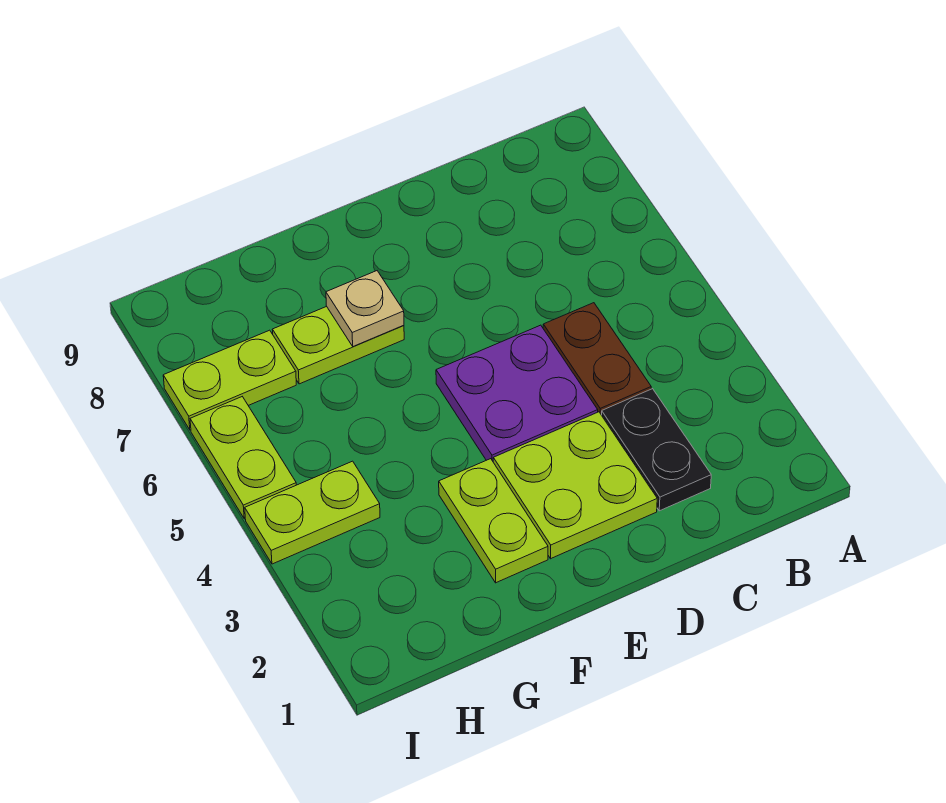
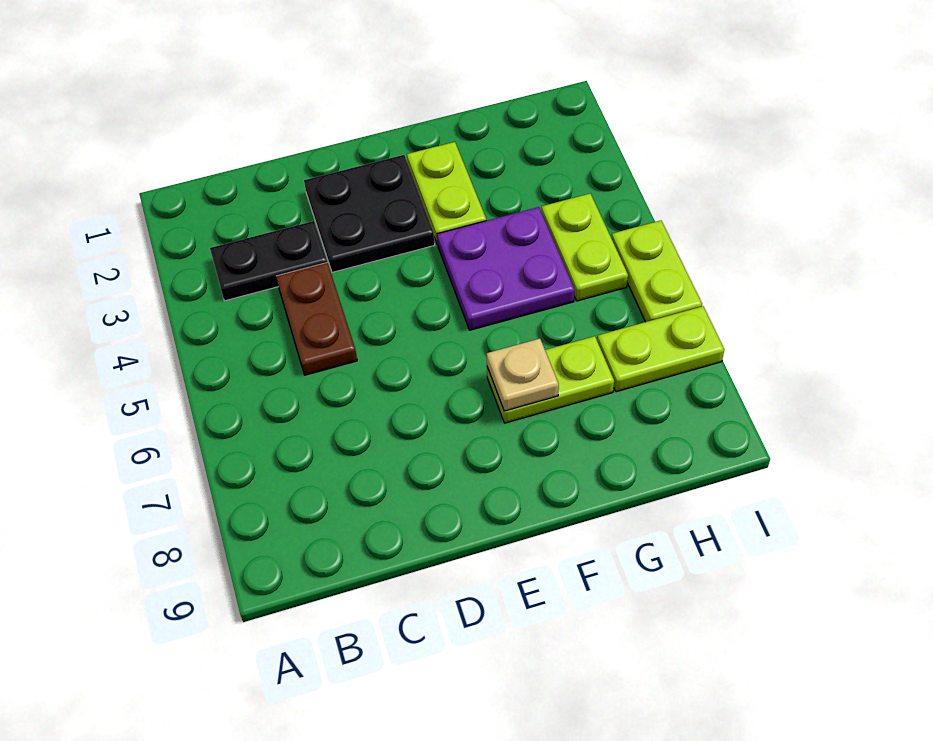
black 1x2 plate [602,389,711,511] -> black 1x2 plate turned to [210,221,327,301]
lime 2x2 plate [493,412,657,559] -> black 2x2 plate [304,155,435,272]
purple 2x2 plate [436,325,598,461] -> purple 2x2 plate moved to [437,207,575,330]
lime 1x2 plate [245,461,380,564] -> lime 1x2 plate turned to [541,193,628,301]

